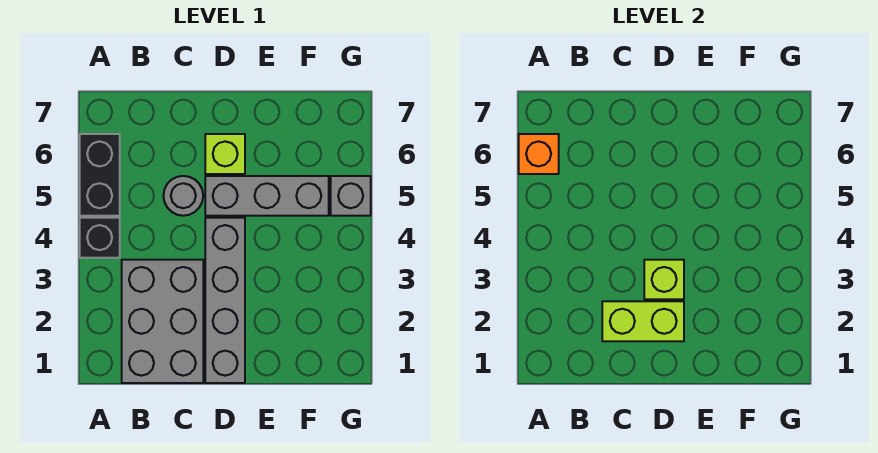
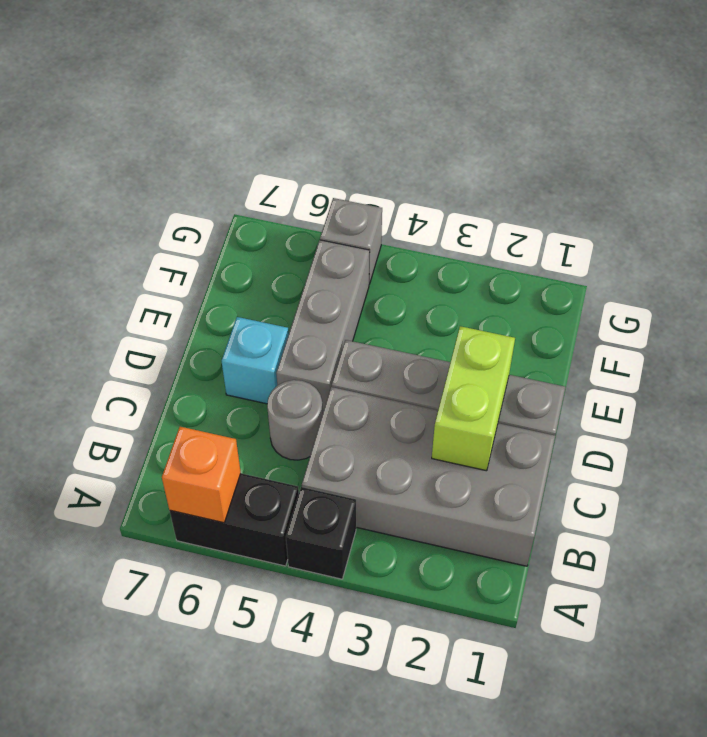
grey 2x3 brick [122,260,203,383] -> grey 2x4 brick [302,387,555,566]
lime 1x1 brick [644,260,684,299] -> none
lime 1x1 brick [205,134,245,174] -> cyan 1x1 brick [222,317,289,404]

